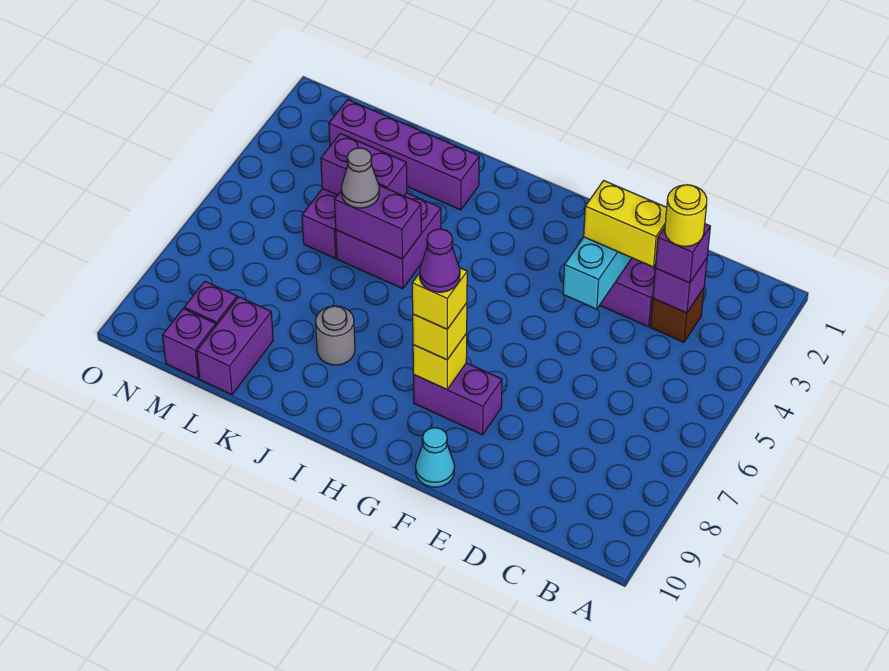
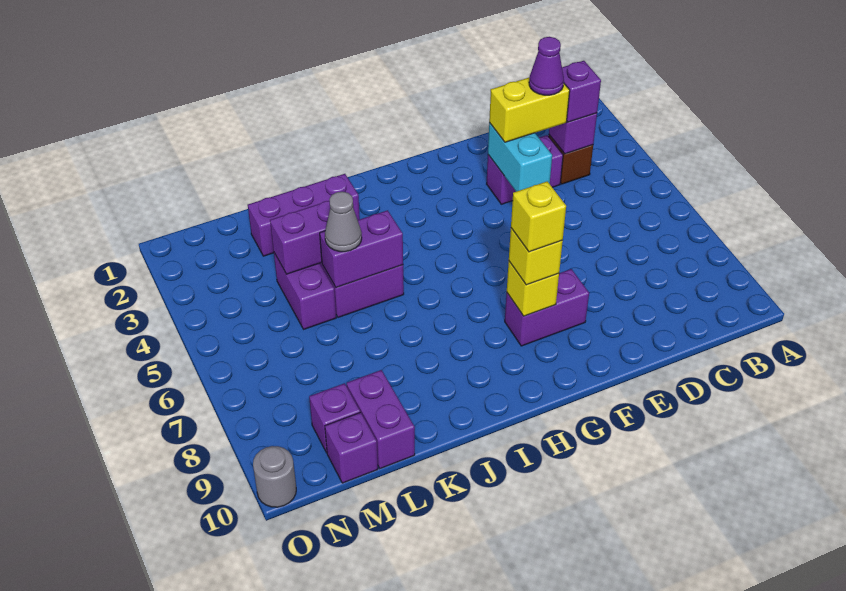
yellow 1x1 round brick [665,185,707,246] -> none
cyan 1x1 cone [416,428,455,487] -> none
purple 1x1 cone [420,229,460,292] -> purple 1x1 cone moved to [529,37,564,95]
purple 1x4 brick [329,100,479,210] -> purple 1x3 brick [248,174,360,256]
grey 1x1 round brick [316,306,355,365] -> grey 1x1 round brick moved to [253,446,296,507]

